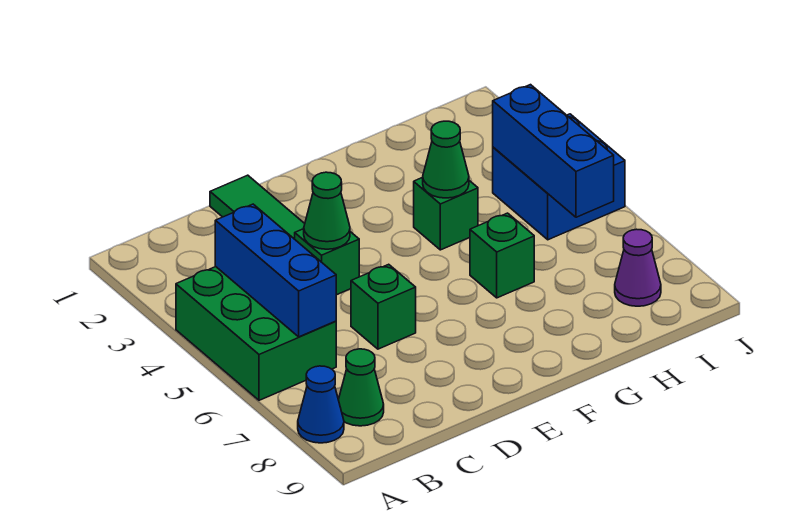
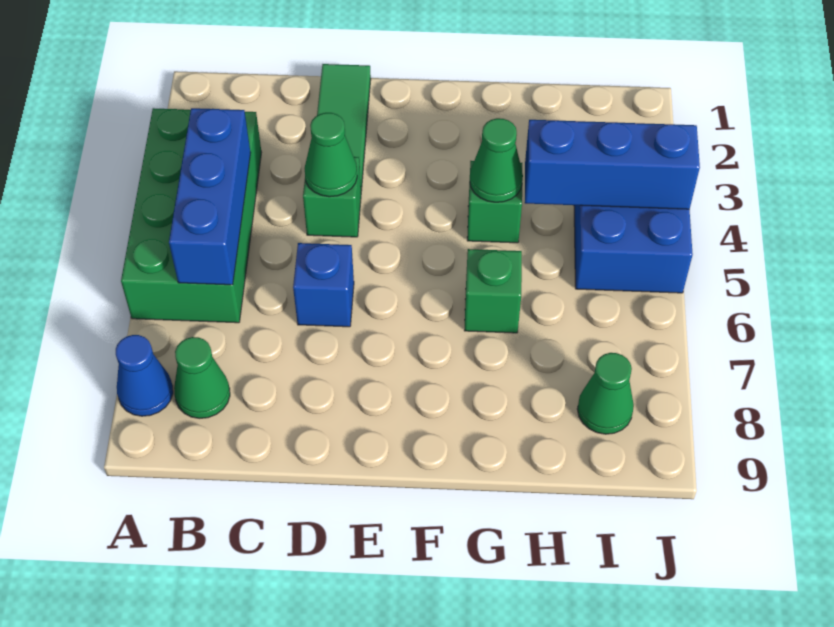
green 2x3 brick [176,267,336,400] -> green 2x4 brick [121,108,261,323]
green 1x1 brick [351,264,416,349] -> blue 1x1 brick [293,243,354,327]
blue 1x3 brick [493,85,614,217] -> blue 1x3 brick turned to [525,120,700,209]
purple 1x1 cone [615,229,661,306] -> green 1x1 cone [577,353,634,434]

